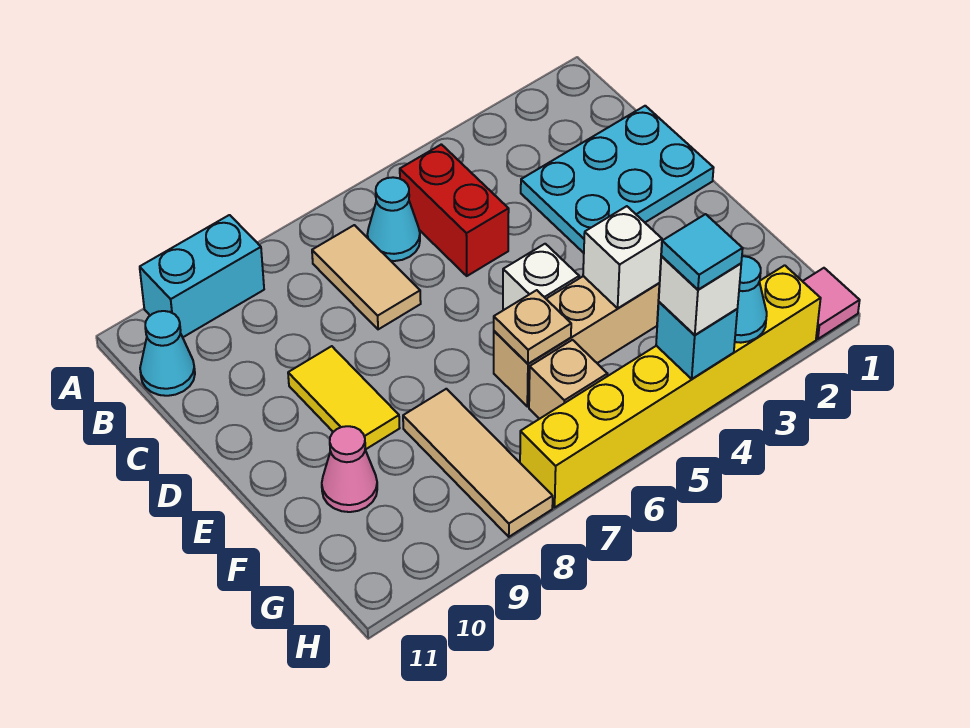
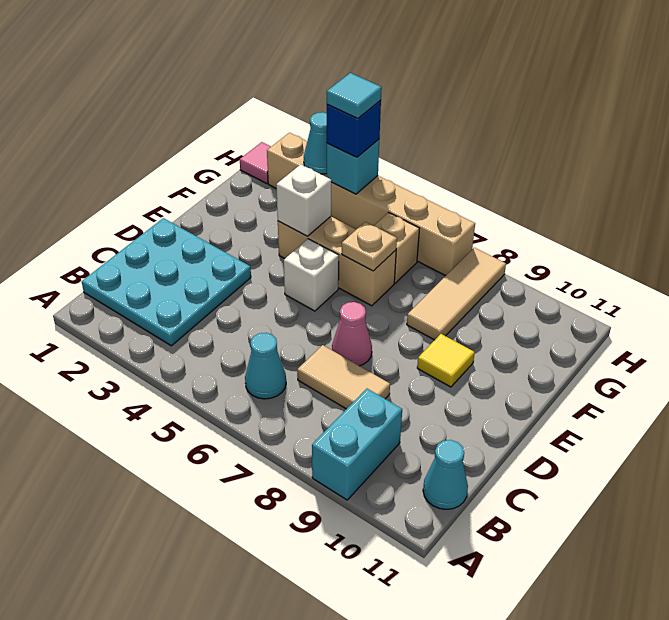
cyan 1x2 brick [140,215,264,337] -> cyan 1x2 brick turned to [312,389,402,500]
red 1x2 brick [400,144,509,276] -> none
tan 1x2 tile [312,225,421,329] -> tan 1x2 tile turned to [297,345,390,409]
cyan 2x3 plate [521,106,713,253] -> cyan 3x3 plate [82,218,251,346]
yellow 1x2 tile [288,346,400,450] -> yellow 1x1 tile [417,334,475,387]
pink 1x1 cone [322,426,377,512] -> pink 1x1 cone moved to [332,302,372,366]
yellow 1x6 brick [520,265,821,507] -> tan 1x6 brick [267,133,475,276]
white 1x1 brick [659,256,741,335] -> blue 1x1 brick [327,100,381,157]

